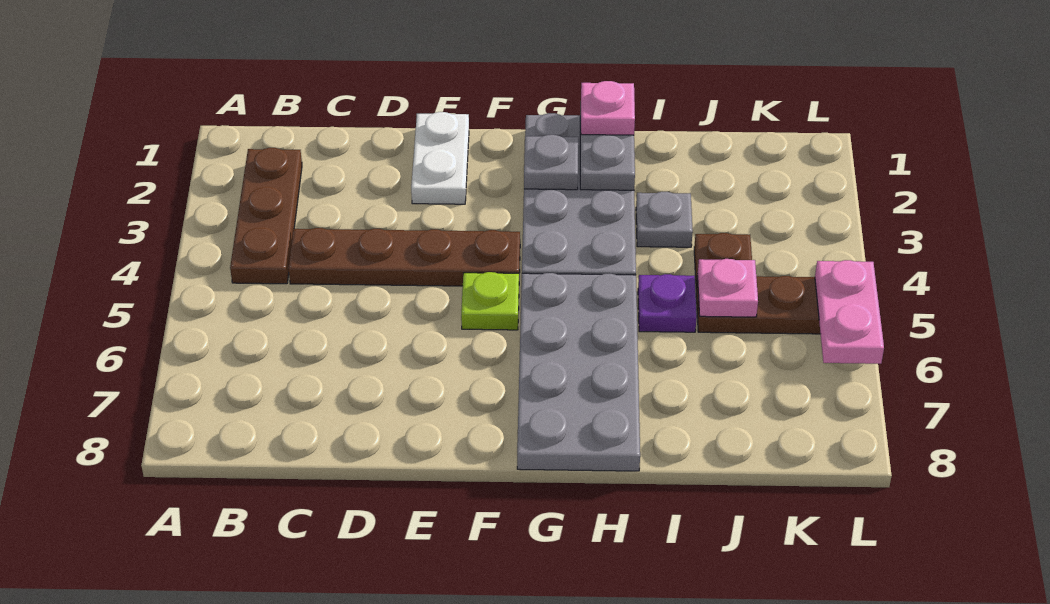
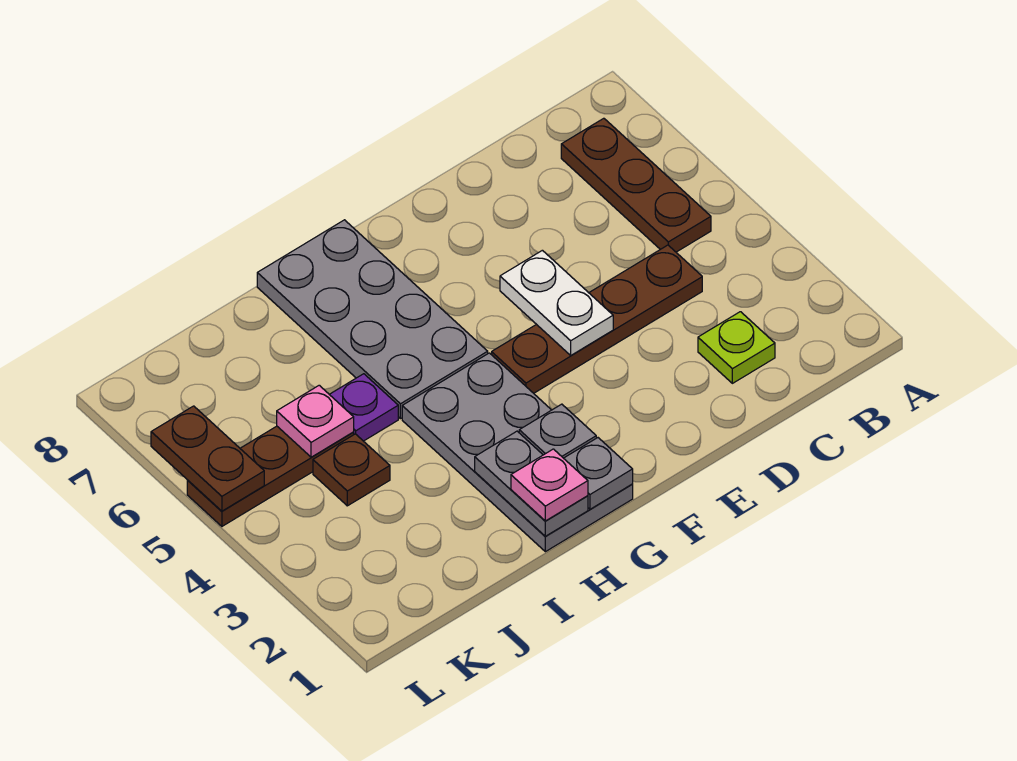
brown 1x3 plate [230,148,302,284] -> brown 1x3 plate moved to [561,118,711,252]
white 1x2 plate [411,112,469,204] -> white 1x2 plate moved to [500,250,613,355]
lime 1x1 plate [461,272,519,330] -> lime 1x1 plate moved to [698,312,775,383]
grey 1x1 plate [636,192,693,247] -> grey 1x1 plate moved to [564,438,633,509]
pink 1x2 plate [815,260,884,364] -> brown 1x2 plate [151,406,264,511]

